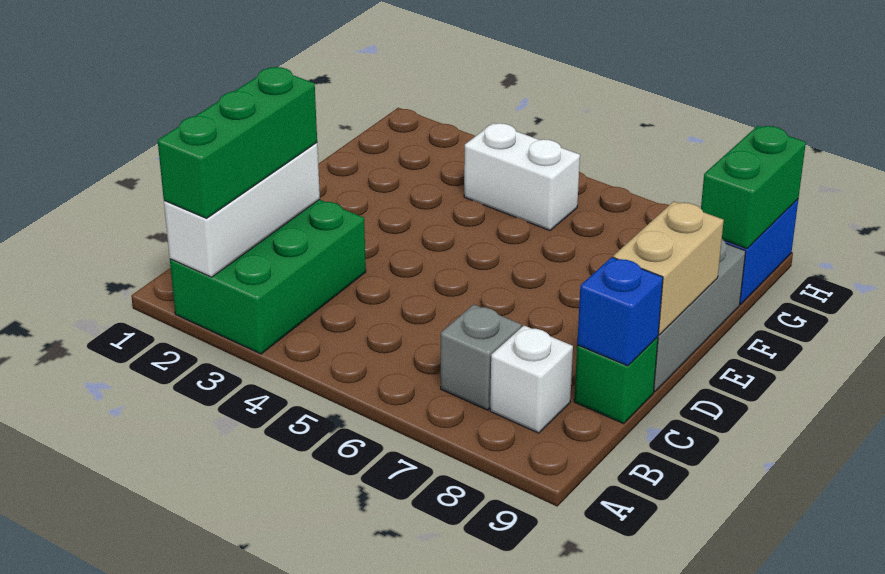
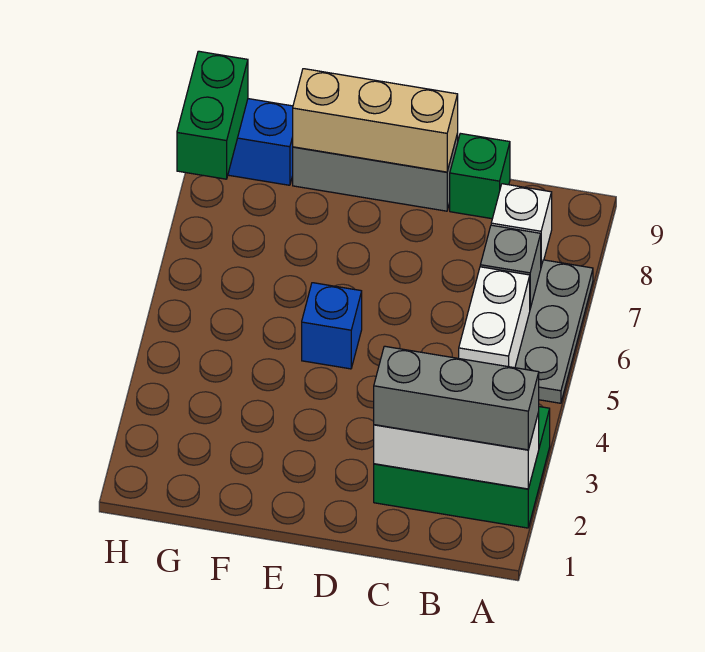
green 1x3 brick [158,67,317,218] -> grey 1x3 brick [374,346,539,450]
none -> grey 1x3 plate [515,260,593,403]
blue 1x1 brick [577,257,663,366] -> blue 1x1 brick moved to [302,283,362,369]
tan 1x2 brick [613,201,724,335] -> tan 1x3 brick [293,69,458,172]
white 1x2 brick [464,123,580,230] -> white 1x2 brick moved to [459,267,530,368]
green 1x2 brick [701,126,806,249] -> green 1x2 brick turned to [177,51,248,179]

